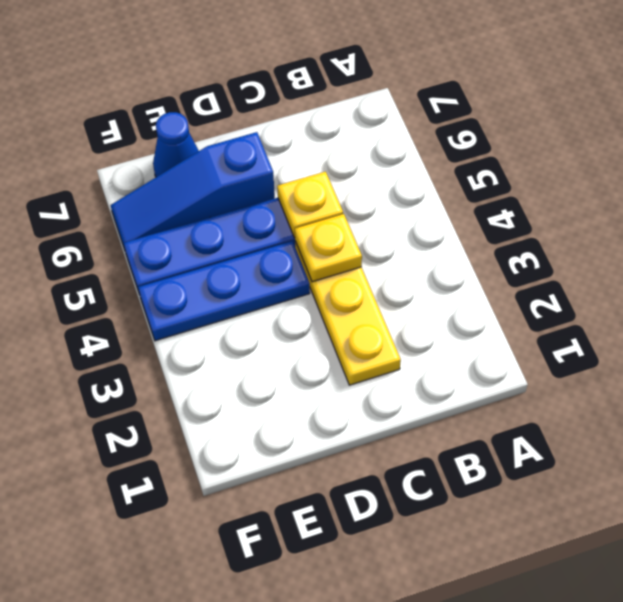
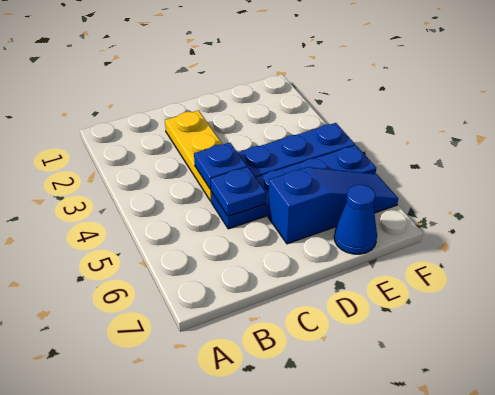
yellow 1x1 plate [295,214,362,282] -> blue 1x1 plate [194,143,247,189]
yellow 1x1 plate [277,172,343,238] -> blue 1x1 plate [211,167,266,217]

